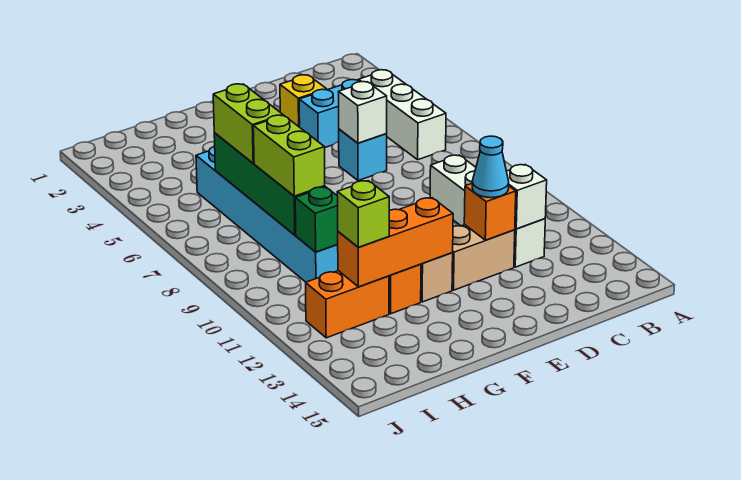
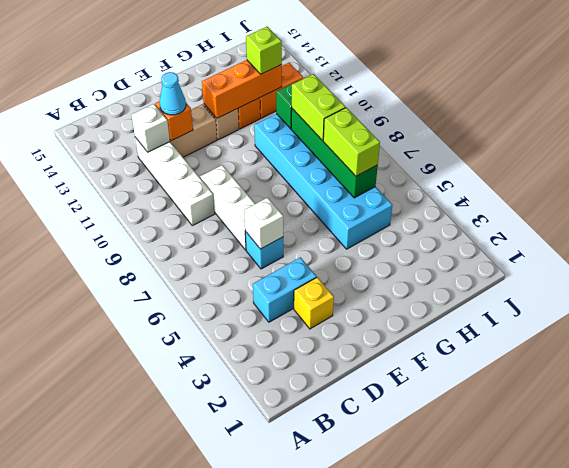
white 1x3 brick [359,70,446,160] -> white 1x3 brick moved to [200,165,255,250]

